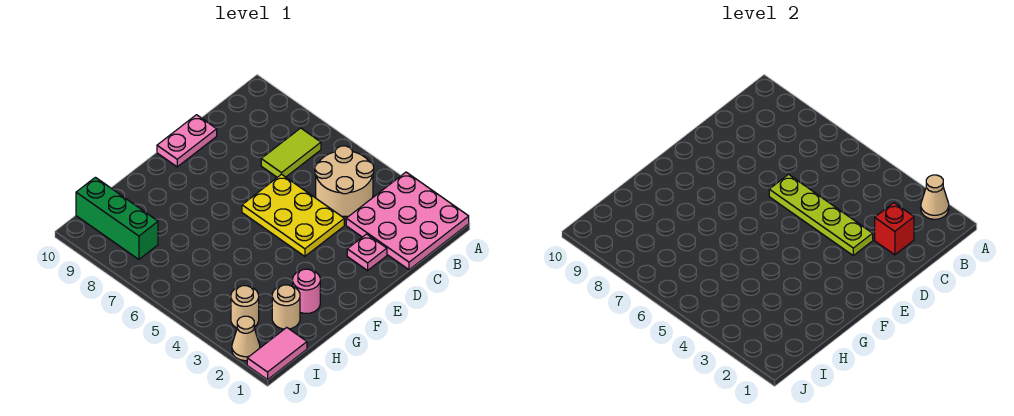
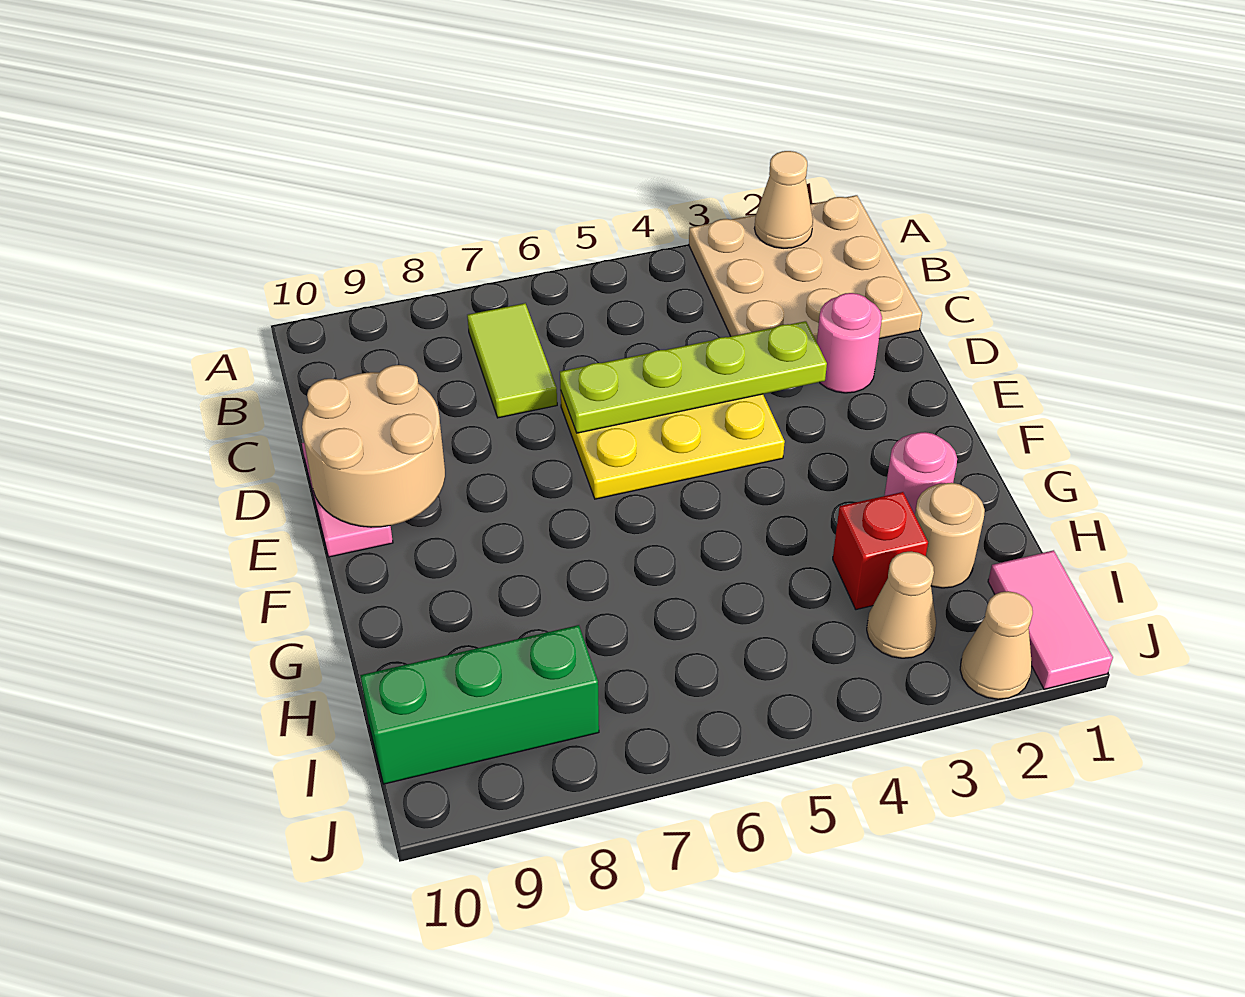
pink 3x3 plate [346,172,469,270] -> tan 3x3 plate [689,195,922,342]
tan 2x2 round brick [315,146,374,216] -> tan 2x2 round brick moved to [302,365,445,527]
red 1x1 brick [875,203,914,255] -> red 1x1 brick moved to [833,492,928,610]
pink 1x1 plate [347,234,387,270] -> pink 1x1 round brick [817,293,882,393]
tan 1x1 round brick [231,286,259,328] -> tan 1x1 cone [867,552,936,658]

